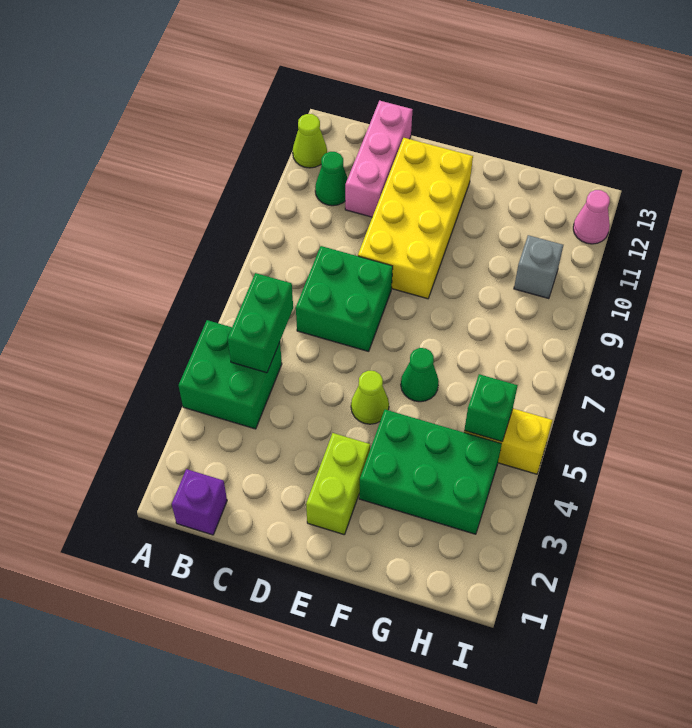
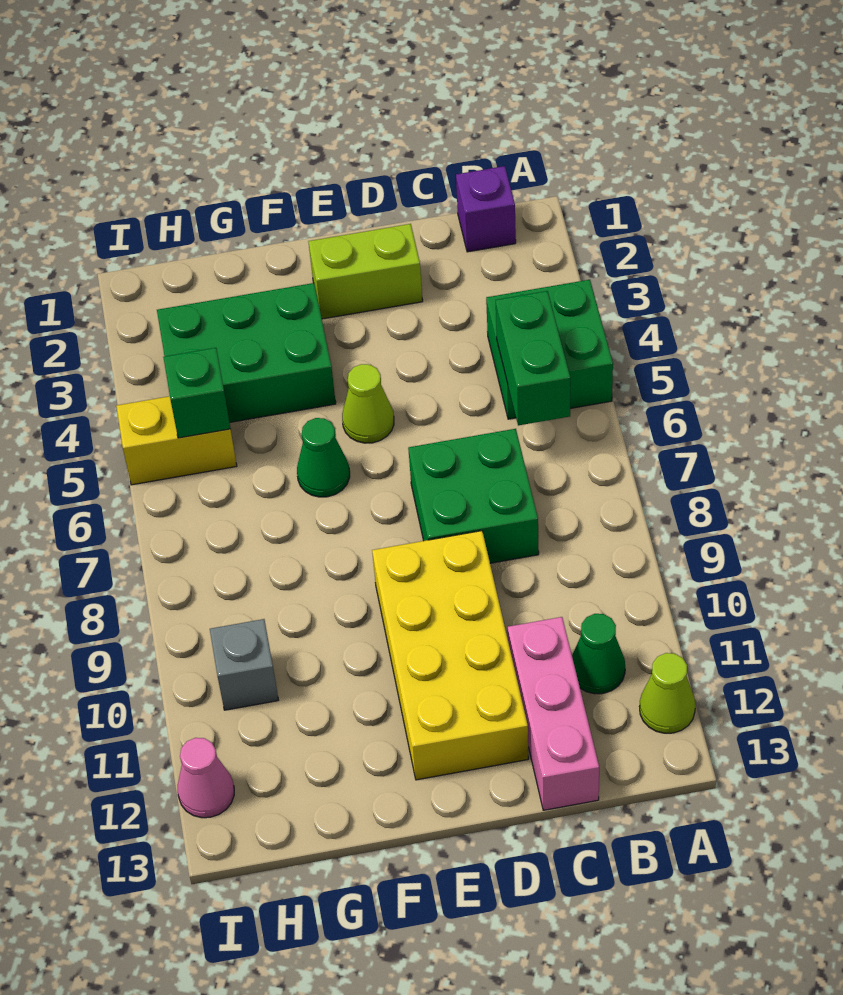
lime 1x2 brick [306,433,370,535] -> lime 1x2 brick turned to [308,224,423,319]

